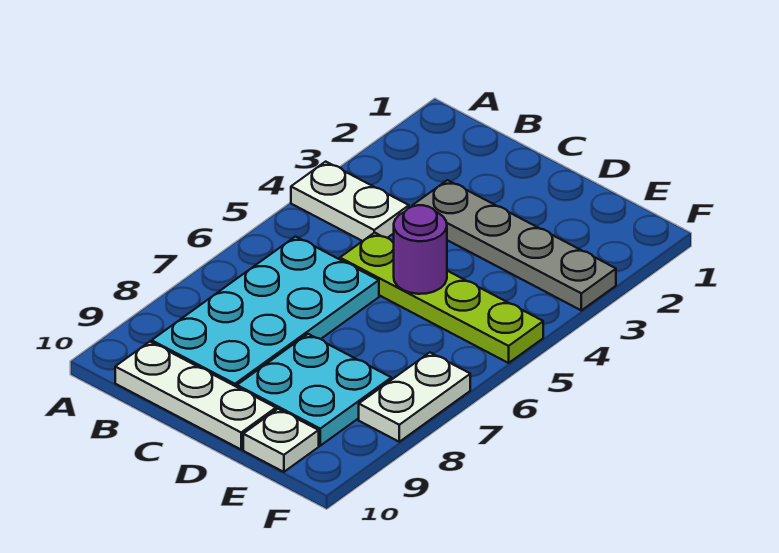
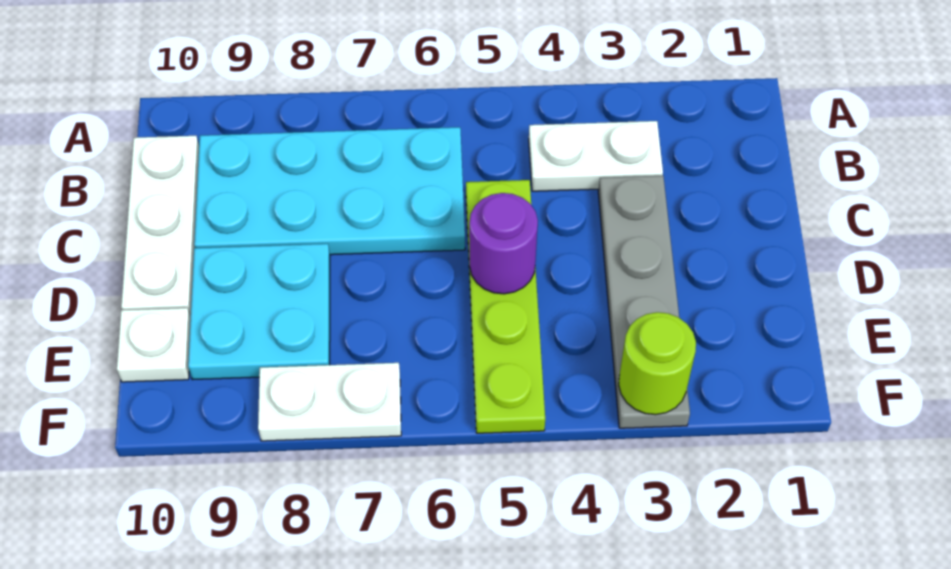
white 1x2 plate [291,162,409,241] -> white 1x2 plate turned to [529,121,663,191]
none -> lime 1x1 round brick [619,312,696,415]

